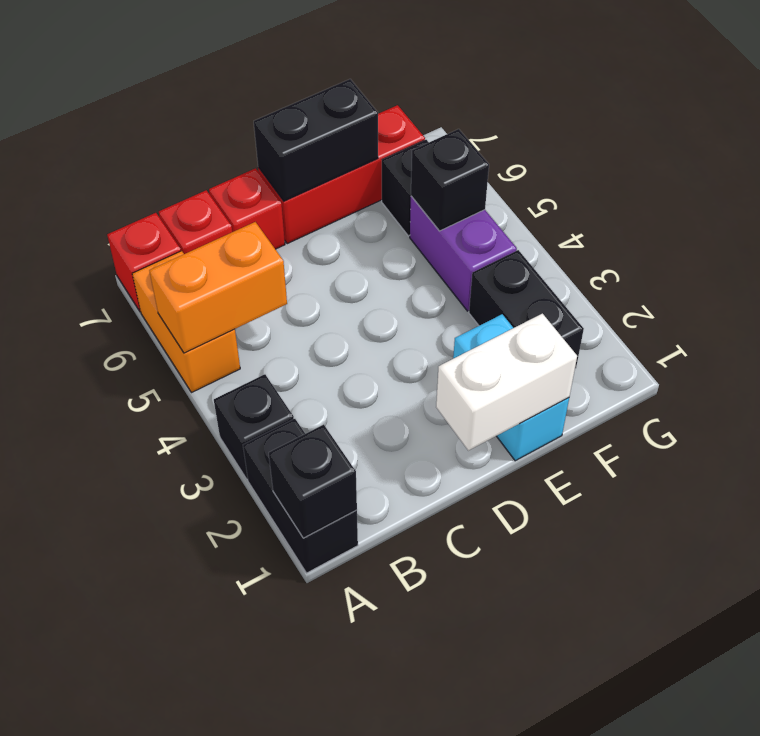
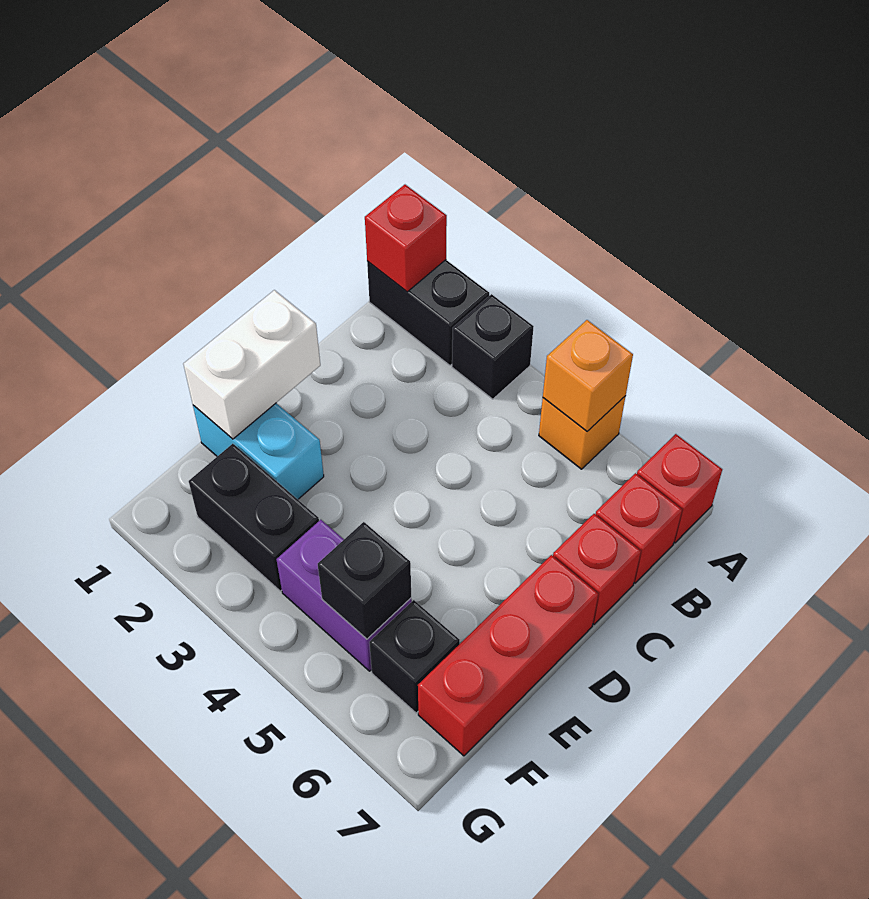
black 1x1 brick [269,425,357,538] -> red 1x1 brick [365,185,447,292]
orange 1x2 brick [132,251,240,393] -> orange 1x1 brick [539,396,626,469]
orange 1x2 brick [149,222,287,353] -> orange 1x1 brick [543,320,633,431]
black 1x2 brick [254,79,378,201] -> none

